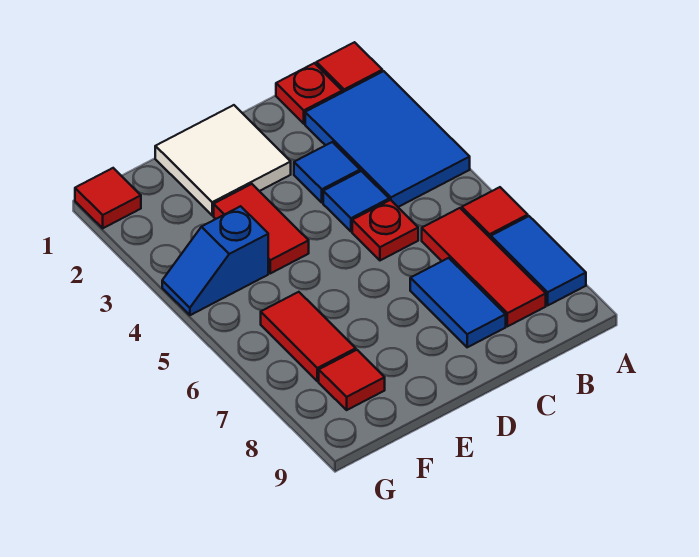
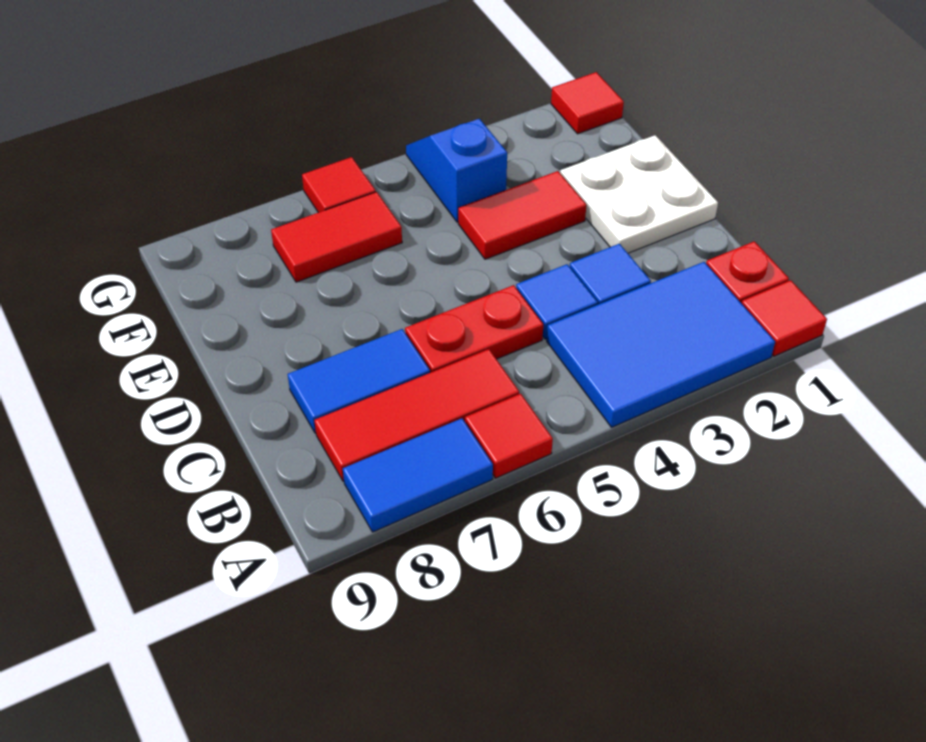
red 1x1 plate [352,200,418,260] -> red 1x2 plate [405,285,543,373]
white 2x2 tile [155,105,291,215] -> white 2x2 plate [560,135,718,253]
red 1x1 tile [319,350,385,410] -> red 1x1 tile moved to [302,157,376,213]

